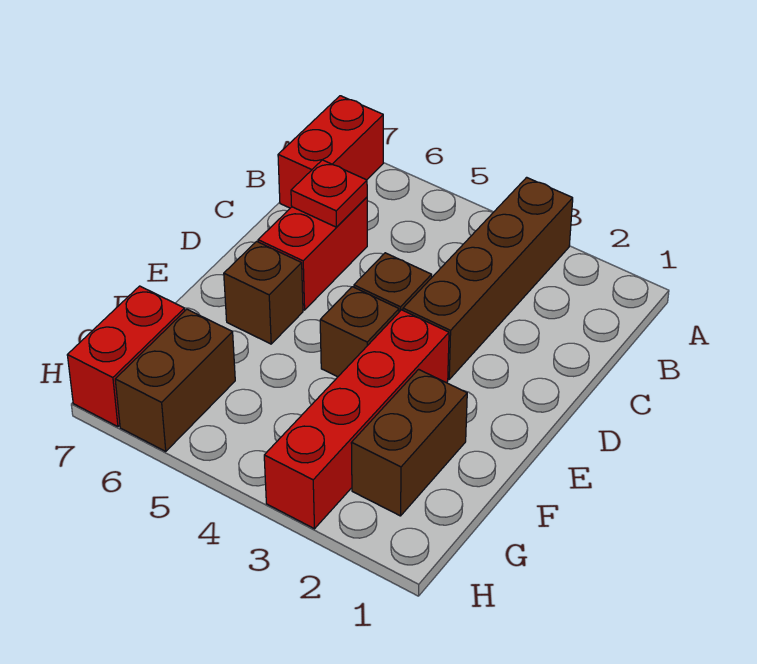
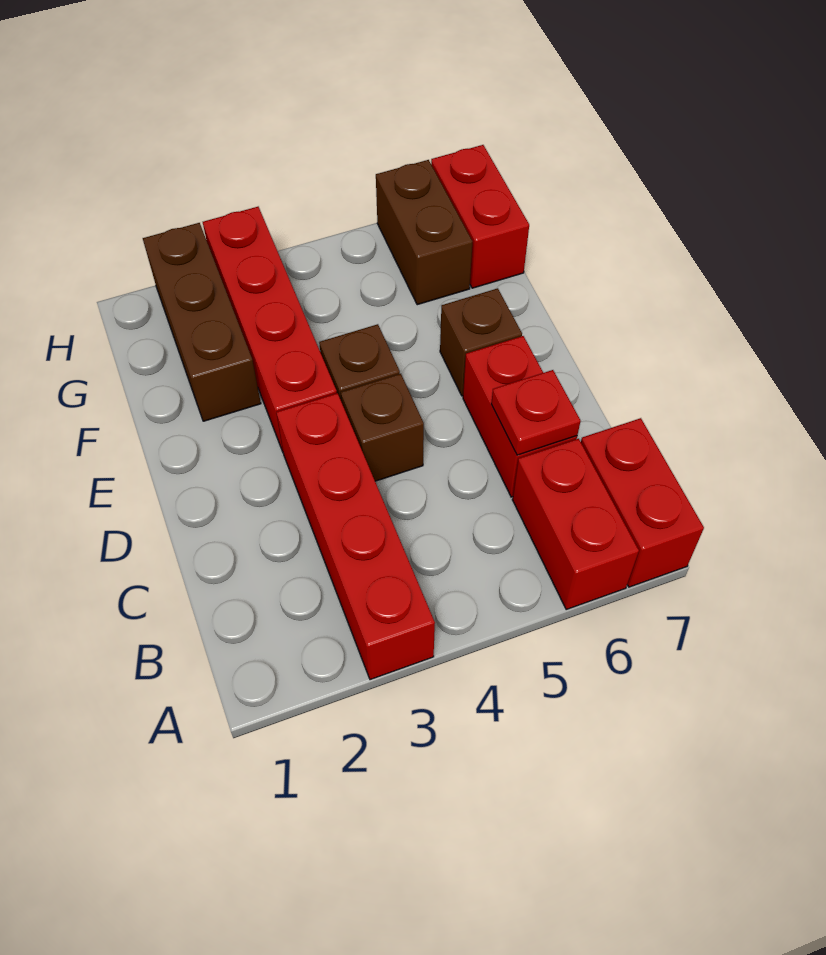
brown 1x4 brick [403,177,573,379] -> red 1x4 brick [276,393,435,680]
none -> red 1x2 brick [512,439,639,609]
brown 1x2 brick [351,369,467,516] -> brown 1x3 brick [143,223,261,421]

